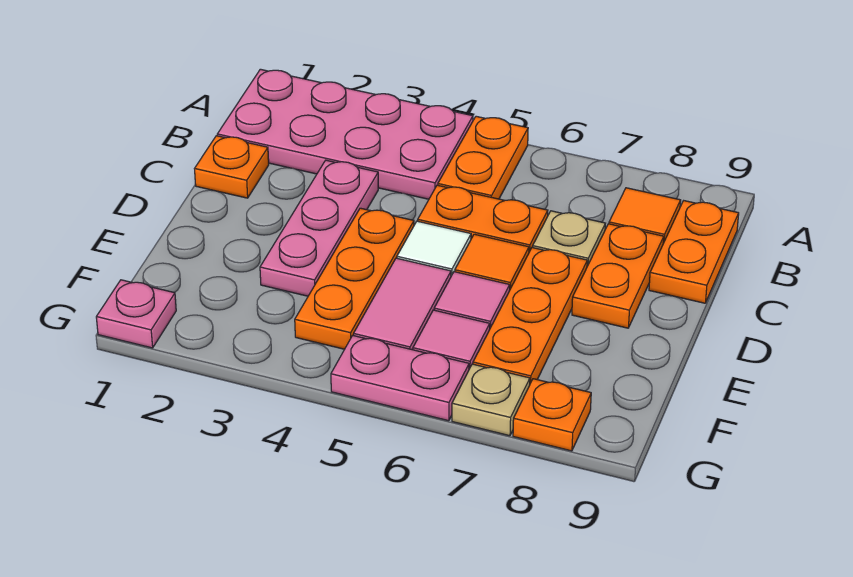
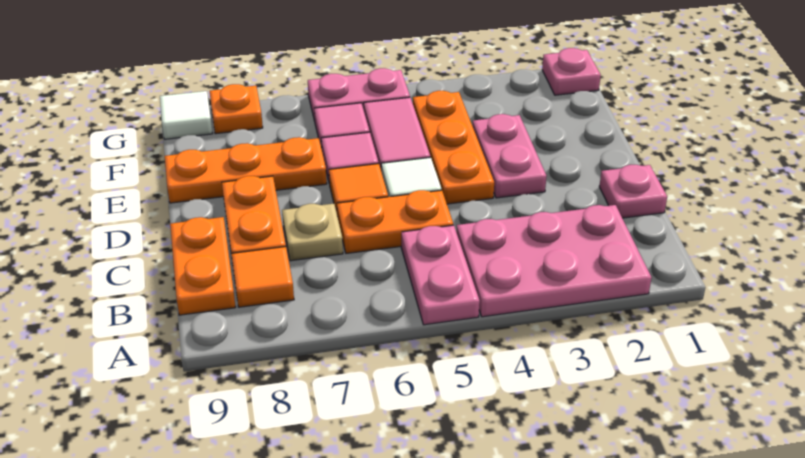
pink 2x4 plate [217,69,473,199] -> pink 2x3 plate [456,205,652,317]
orange 1x2 plate [438,116,528,199] -> pink 1x2 plate [401,225,480,325]
orange 1x1 plate [195,136,269,198] -> pink 1x1 plate [599,165,667,218]
pink 1x3 plate [260,160,378,296] -> pink 1x2 plate [472,114,547,198]
orange 1x3 plate [473,247,587,383] -> orange 1x3 plate turned to [165,137,327,203]
tan 1x1 plate [452,364,530,436] -> none
none -> white 1x1 tile [160,91,213,139]

